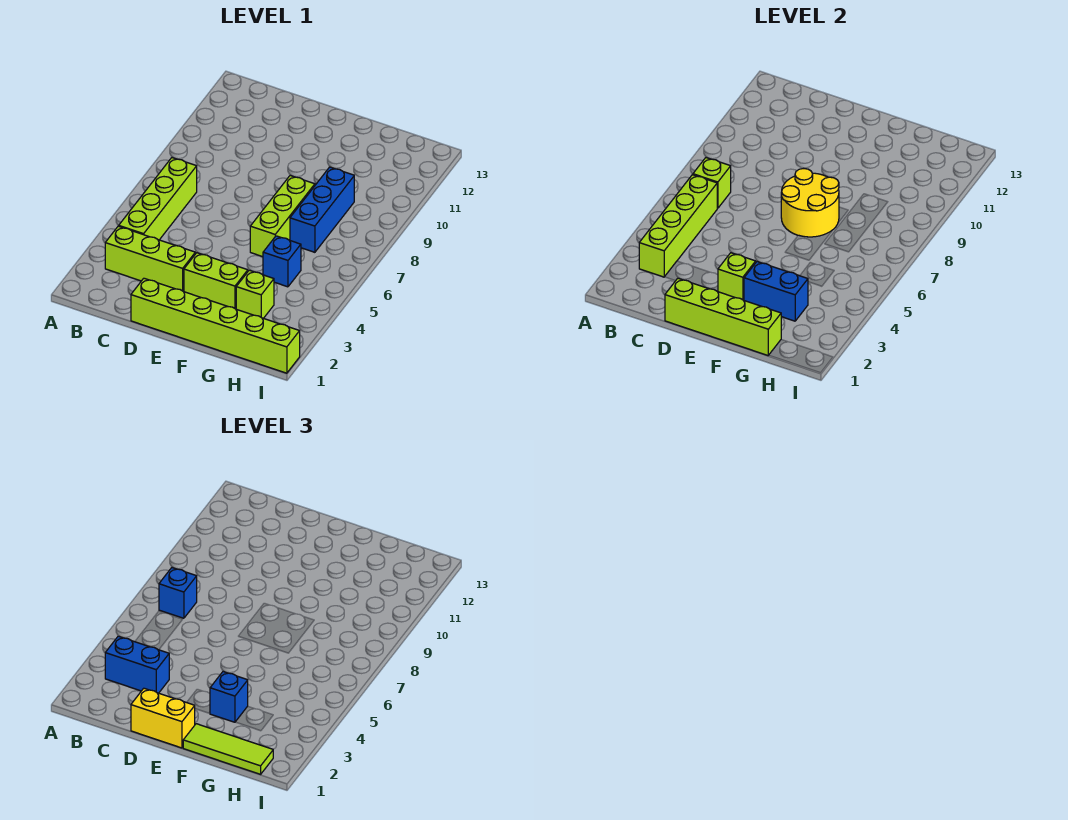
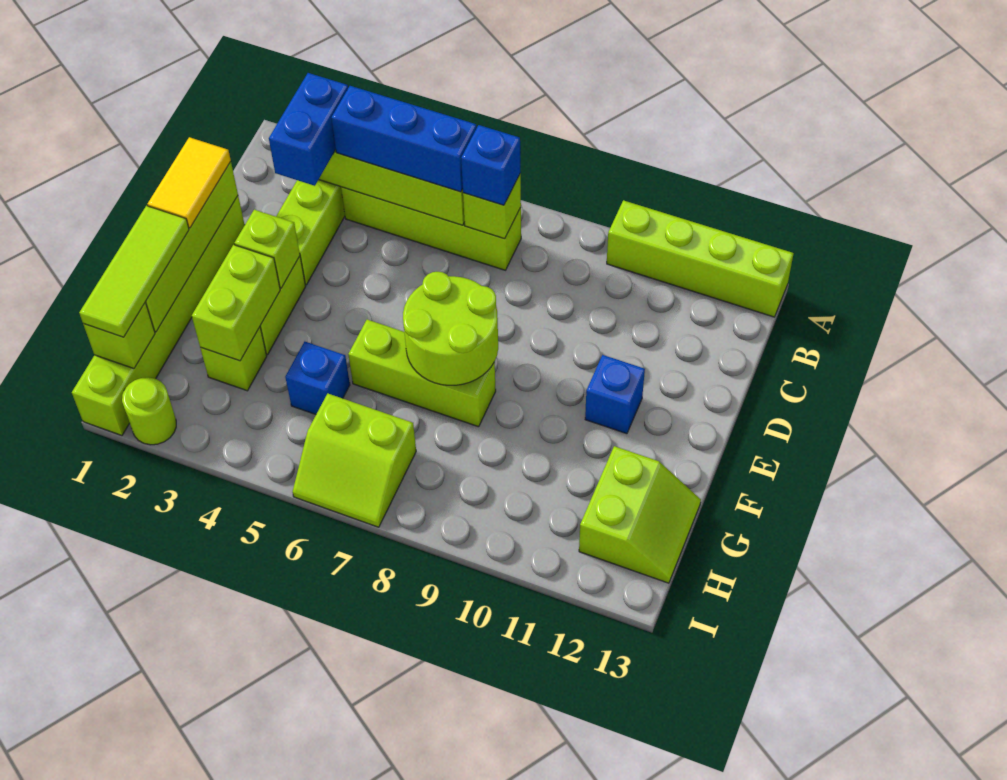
none -> lime 1x4 brick [607,200,794,317]
yellow 1x2 brick [131,688,195,748] -> yellow 1x2 tile [147,137,231,228]
yellow 2x2 round brick [781,169,839,237] -> lime 2x2 round brick [403,272,498,385]
blue 1x2 brick [744,262,808,321] -> lime 1x2 brick [192,245,280,361]
blue 1x1 brick [210,672,248,722] -> blue 1x1 brick moved to [585,355,645,434]
blue 1x3 brick [290,167,354,252] -> blue 1x3 brick moved to [331,86,477,192]
none -> lime 2x2 slope [579,446,701,583]
none -> lime 1x1 brick [83,303,155,369]
none -> lime 2x2 slope [293,394,416,527]
none -> lime 1x1 round brick [122,377,176,445]

